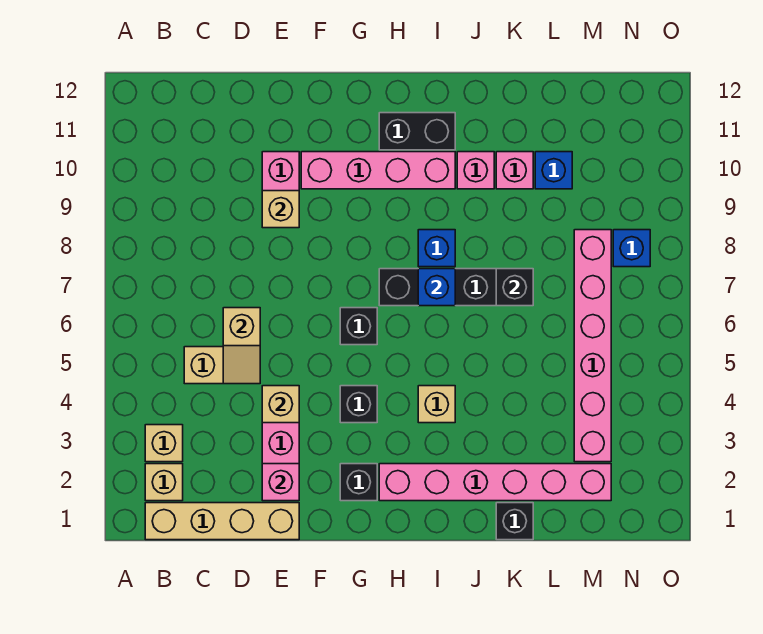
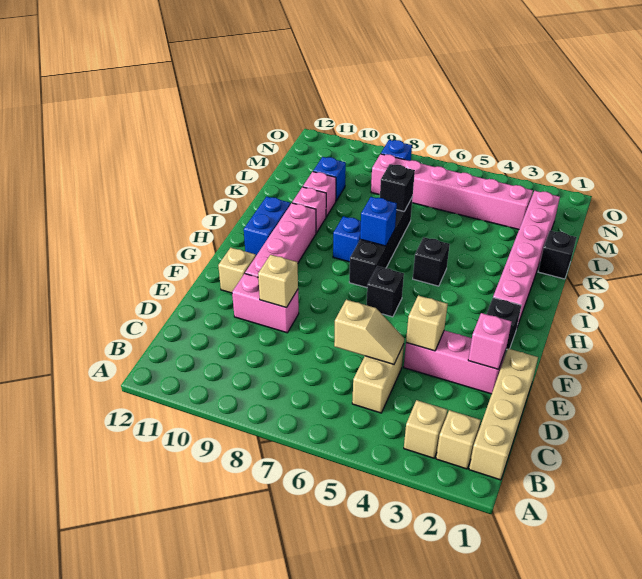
black 1x1 brick [340,386,377,423] -> black 1x1 brick moved to [413,237,450,286]
black 1x2 brick [379,113,455,150] -> blue 1x2 brick [244,196,290,255]
tan 1x1 brick [418,386,455,423] -> tan 1x1 brick moved to [218,248,256,293]

